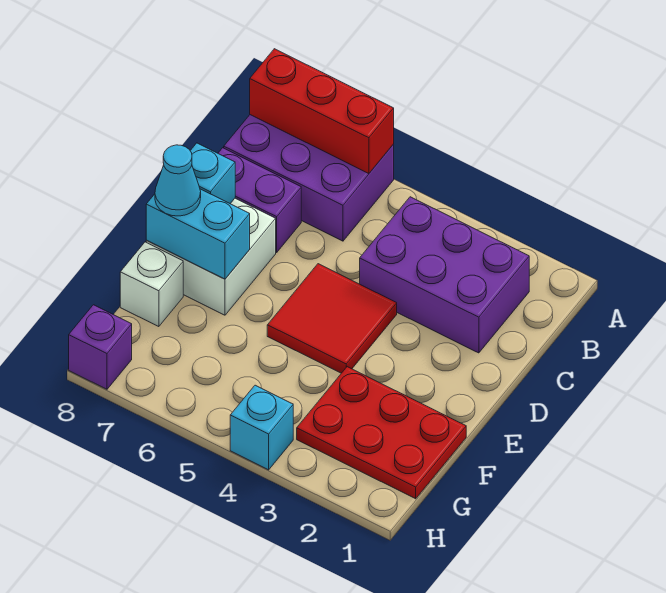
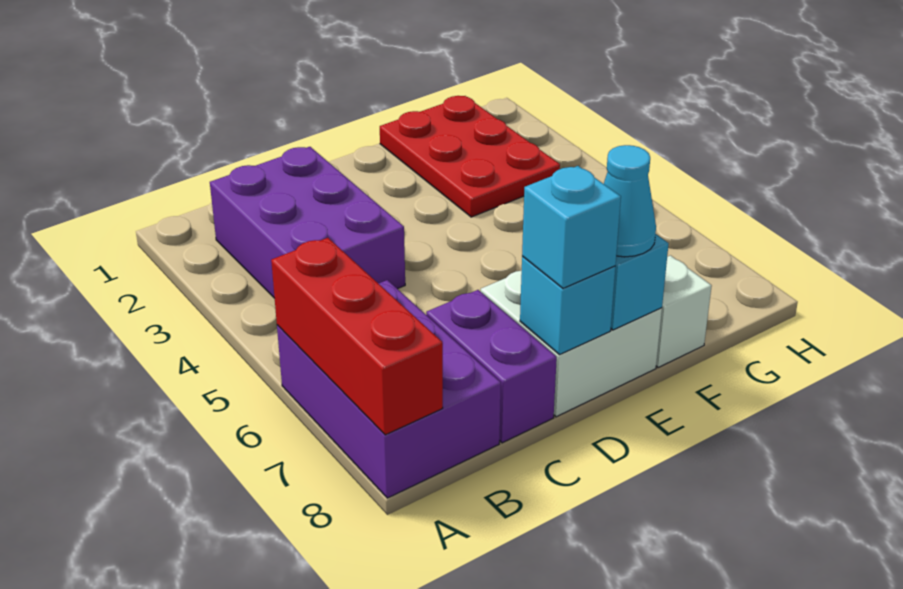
red 2x2 tile [267,264,397,373] -> none
cyan 1x1 brick [230,385,293,470] -> cyan 1x1 brick moved to [522,166,621,288]
purple 1x1 brick [69,305,132,389] -> none

